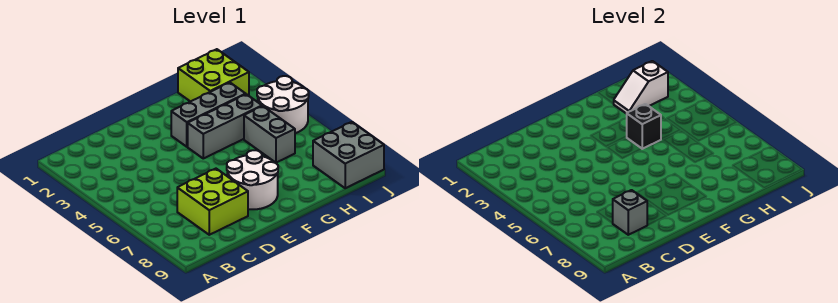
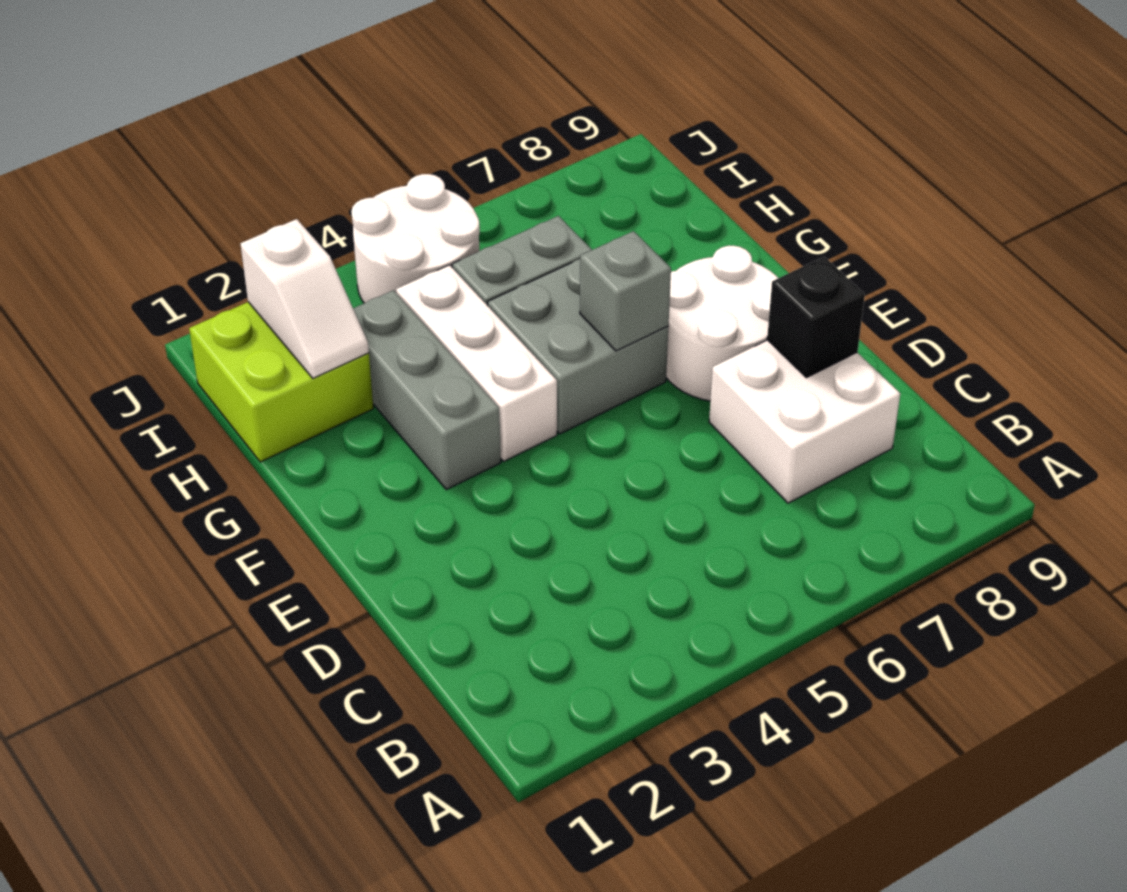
lime 2x2 brick [177,169,248,235] -> white 2x2 brick [709,340,900,503]
grey 1x1 brick [613,190,647,235] -> grey 1x1 brick moved to [580,231,671,351]
grey 1x3 brick [188,94,262,158] -> white 1x3 brick [396,265,557,461]
black 1x1 brick [626,104,661,149] -> black 1x1 brick moved to [767,257,865,378]
grey 2x2 brick [313,122,384,188] -> grey 2x2 brick moved to [488,259,668,434]

